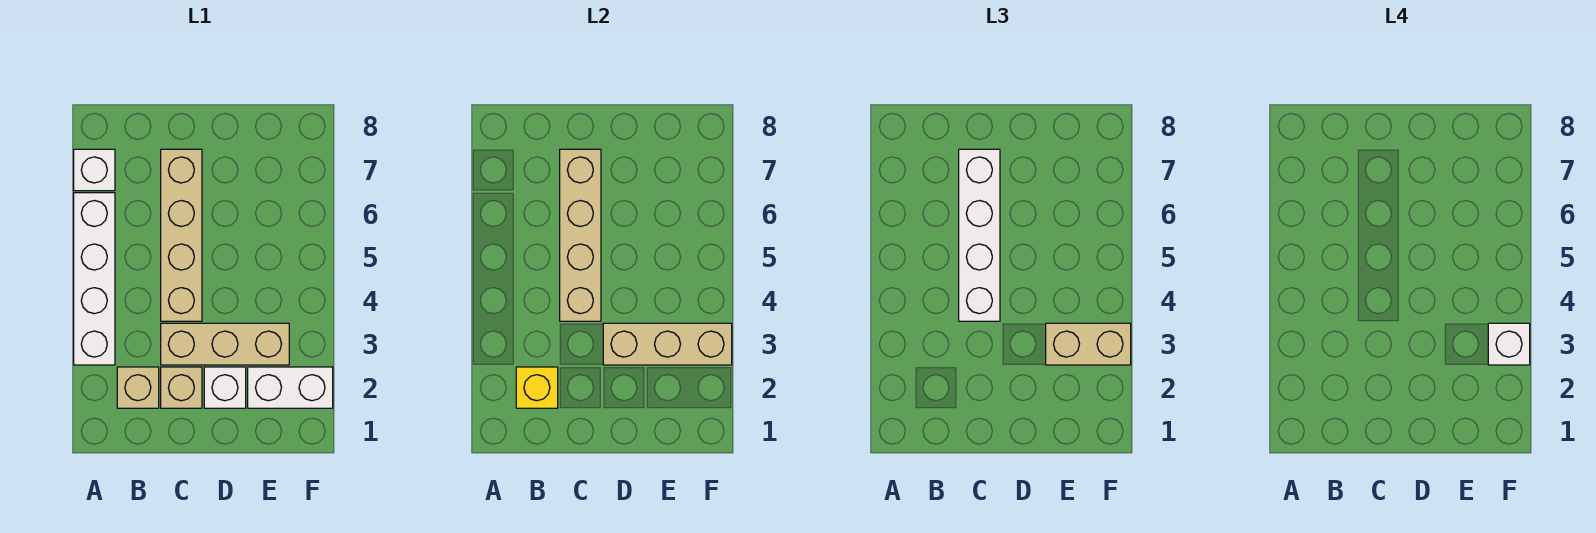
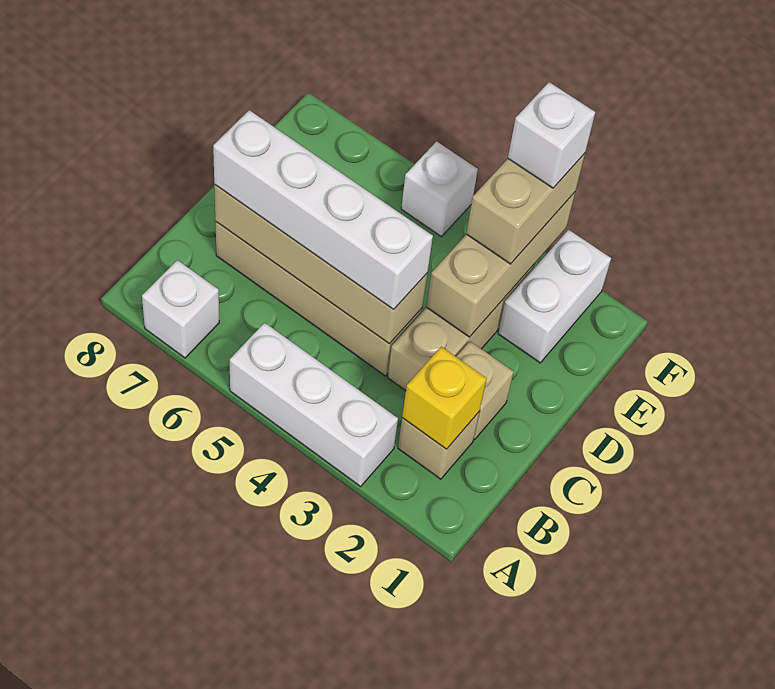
white 1x4 brick [74,193,115,365] -> white 1x3 brick [230,323,398,486]
white 1x1 brick [204,367,246,408] -> white 1x1 brick moved to [401,141,478,237]

